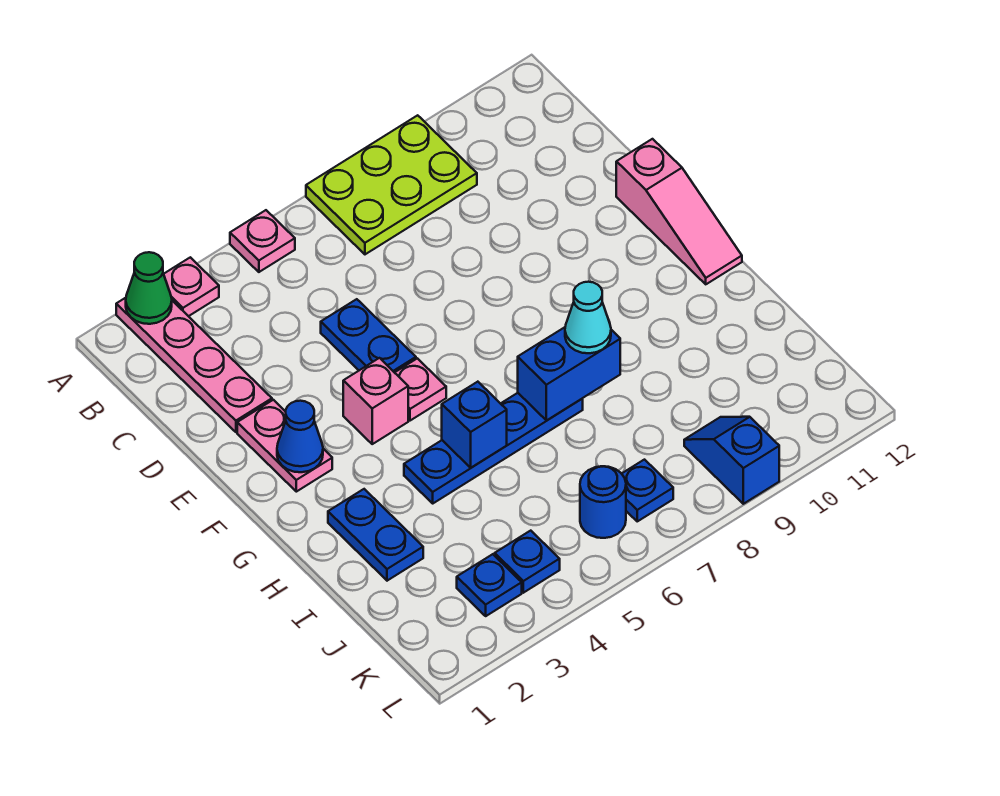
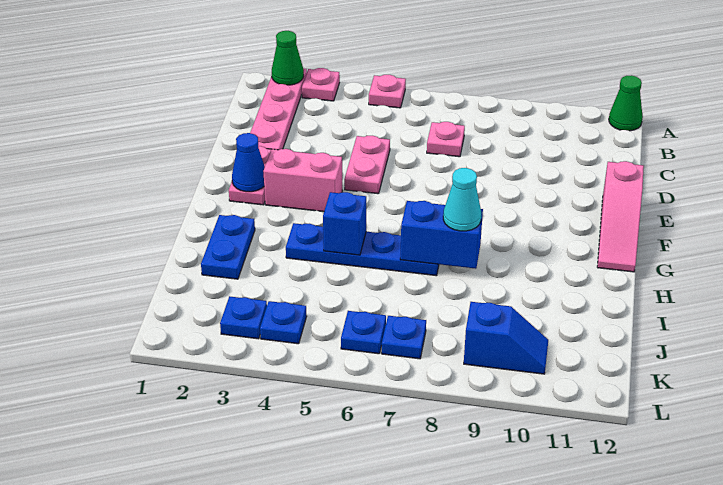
lime 2x3 plate [306,115,477,254] -> none
none -> green 1x1 cone [609,75,643,131]
blue 1x2 plate [321,299,416,373] -> pink 1x2 plate [344,136,390,194]
pink 1x1 brick [343,358,408,444] -> pink 1x2 brick [263,149,343,212]
pink 1x1 plate [395,358,446,421] -> pink 1x1 plate moved to [427,122,465,157]
blue 1x1 round brick [580,466,626,538] -> blue 1x1 plate [341,311,386,354]
blue 1x2 slope [684,417,779,504] -> blue 1x2 slope turned to [464,302,548,374]

